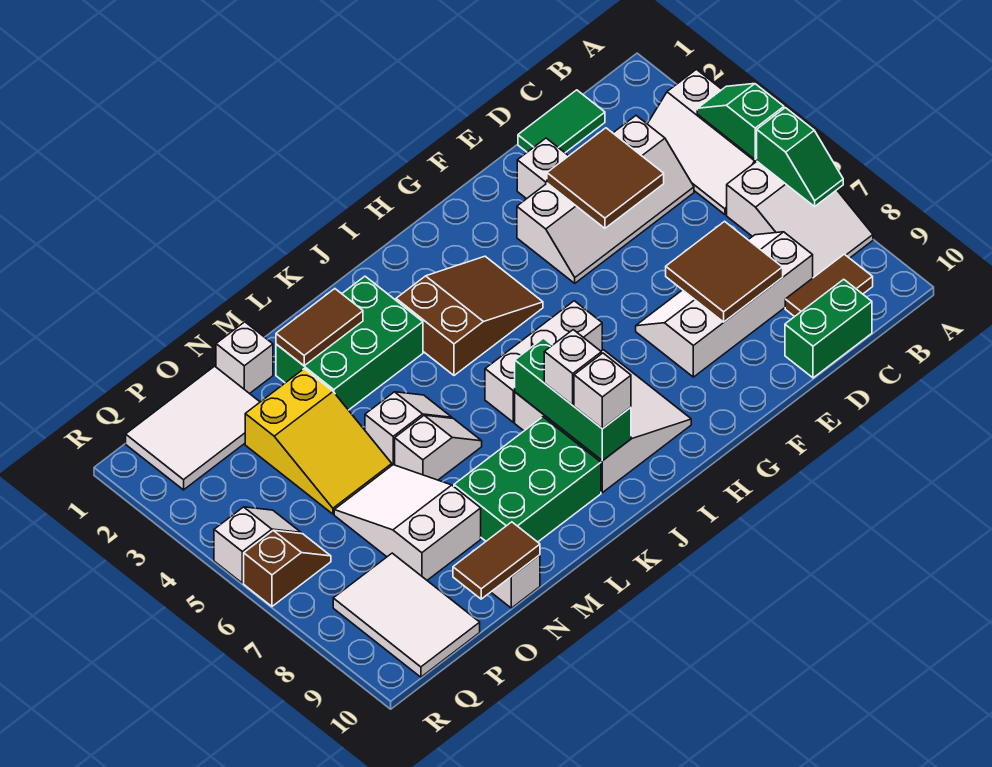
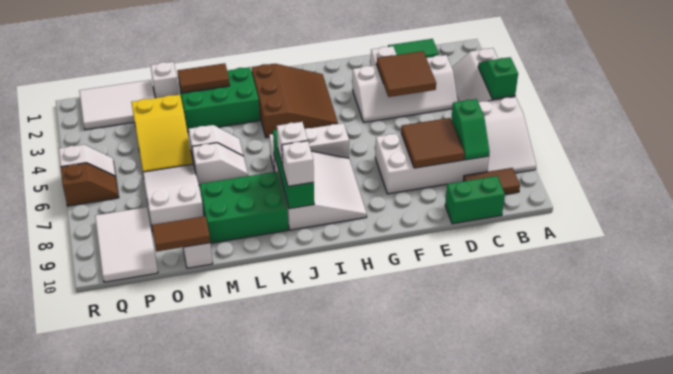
green 1x2 slope [757,108,843,206] -> green 1x2 slope moved to [451,99,490,160]
white 2x4 slope [636,232,813,377] -> white 2x4 brick [375,133,489,194]
brown 2x3 slope [396,256,543,375] -> brown 3x3 slope [252,64,338,138]

